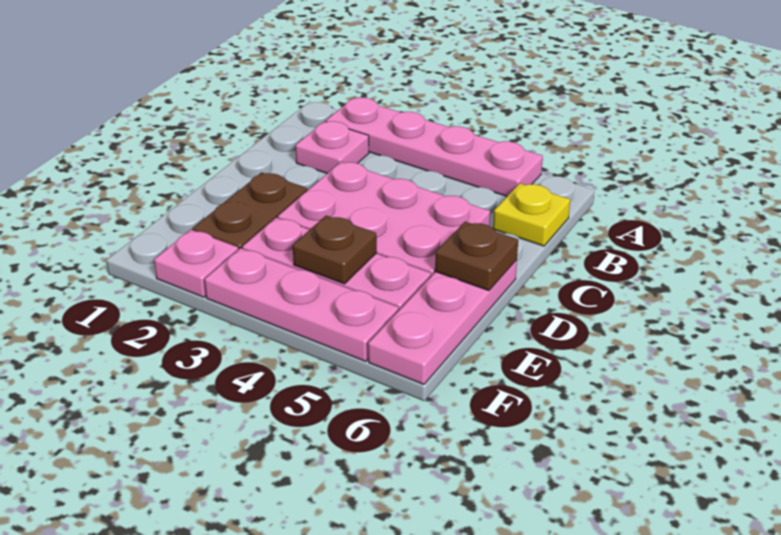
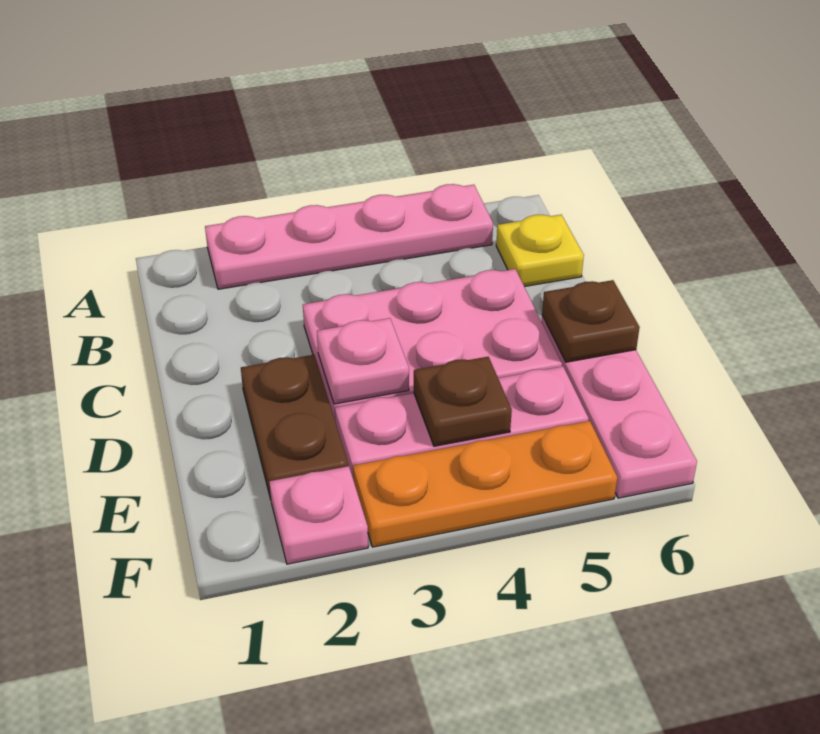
pink 1x1 plate [295,121,369,173] -> pink 1x1 plate moved to [317,318,409,404]
pink 1x3 plate [205,248,399,361] -> orange 1x3 plate [353,421,617,547]

